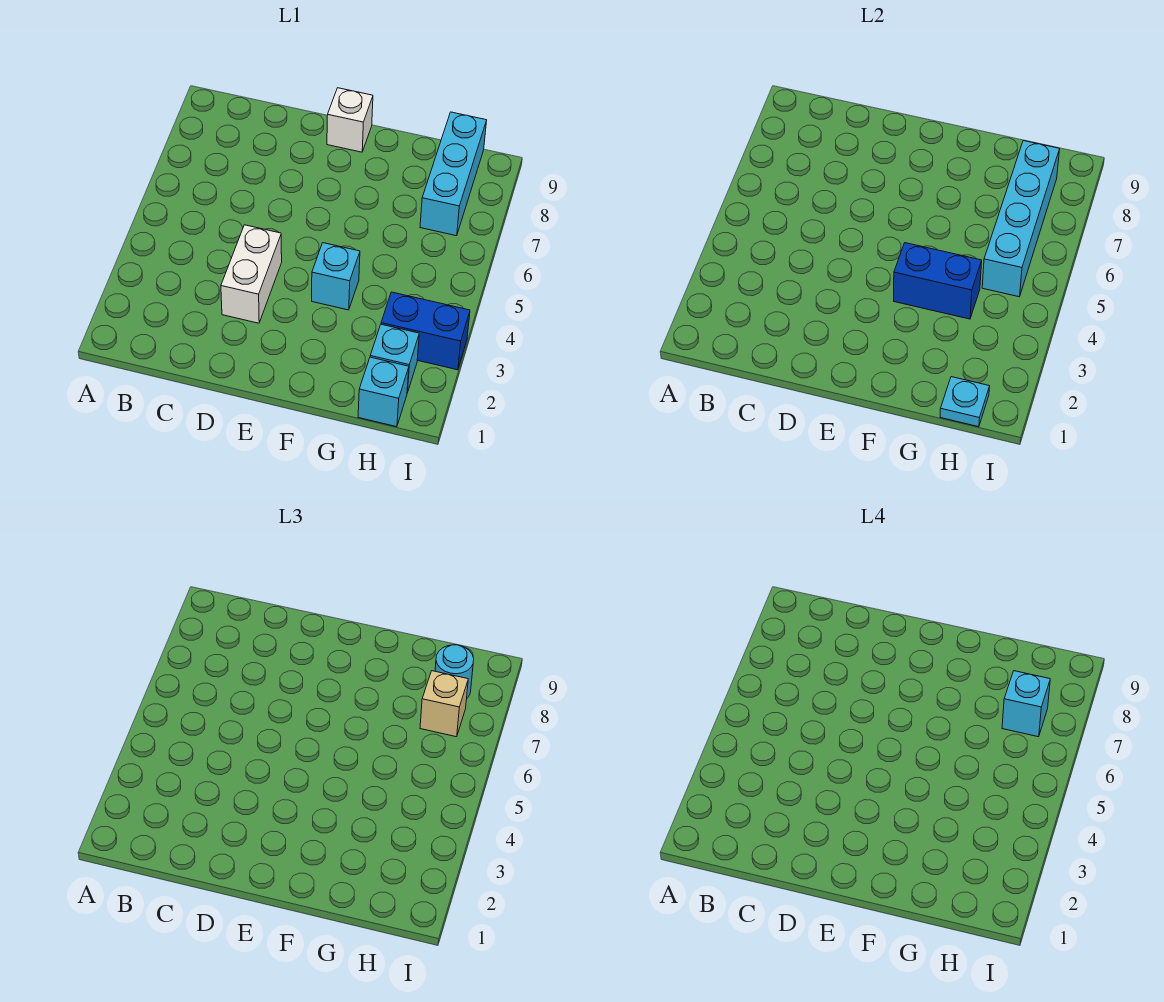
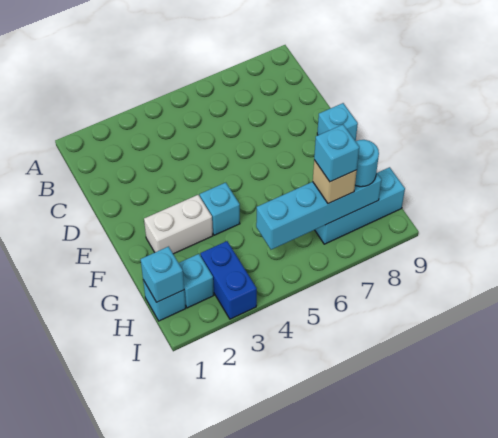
white 1x2 brick [221,225,282,323] -> white 1x2 brick moved to [144,195,213,254]
white 1x1 brick [327,88,373,152] -> cyan 1x1 brick [317,103,358,141]
blue 1x2 brick [894,243,982,319] -> none
cyan 1x1 plate [940,377,990,427] -> cyan 1x1 brick [141,247,184,302]

